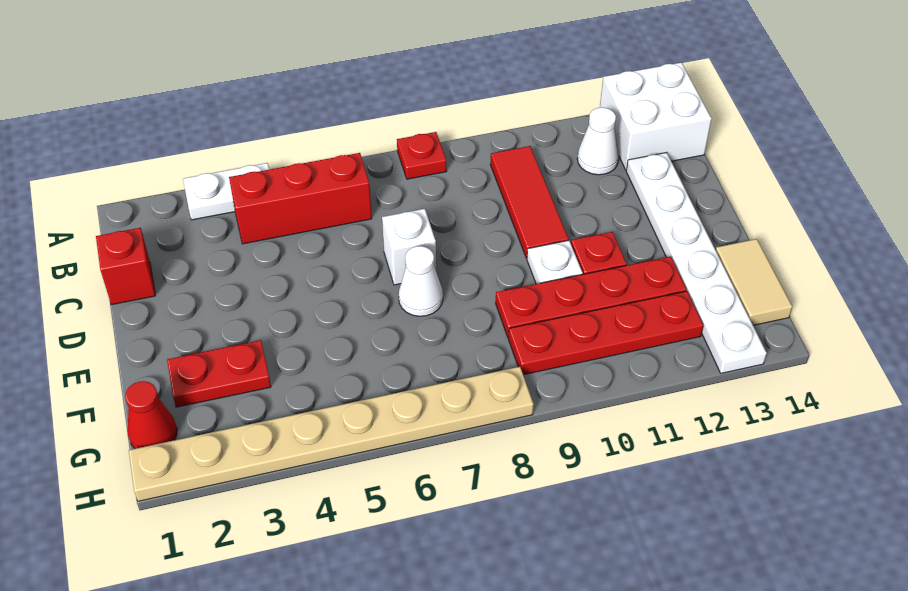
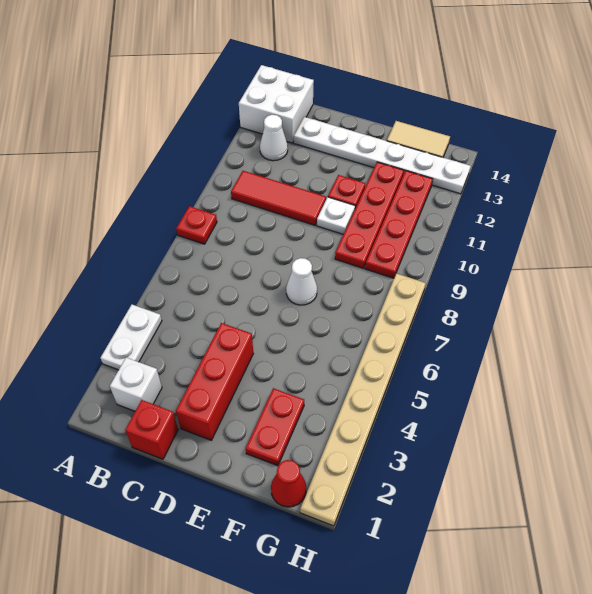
red 1x3 brick [229,153,372,244] -> red 1x3 brick moved to [176,323,253,440]
white 1x1 brick [382,209,436,285] -> white 1x1 brick moved to [110,358,162,411]

